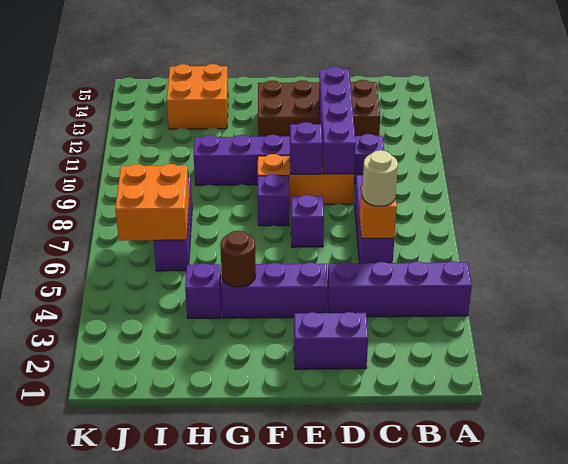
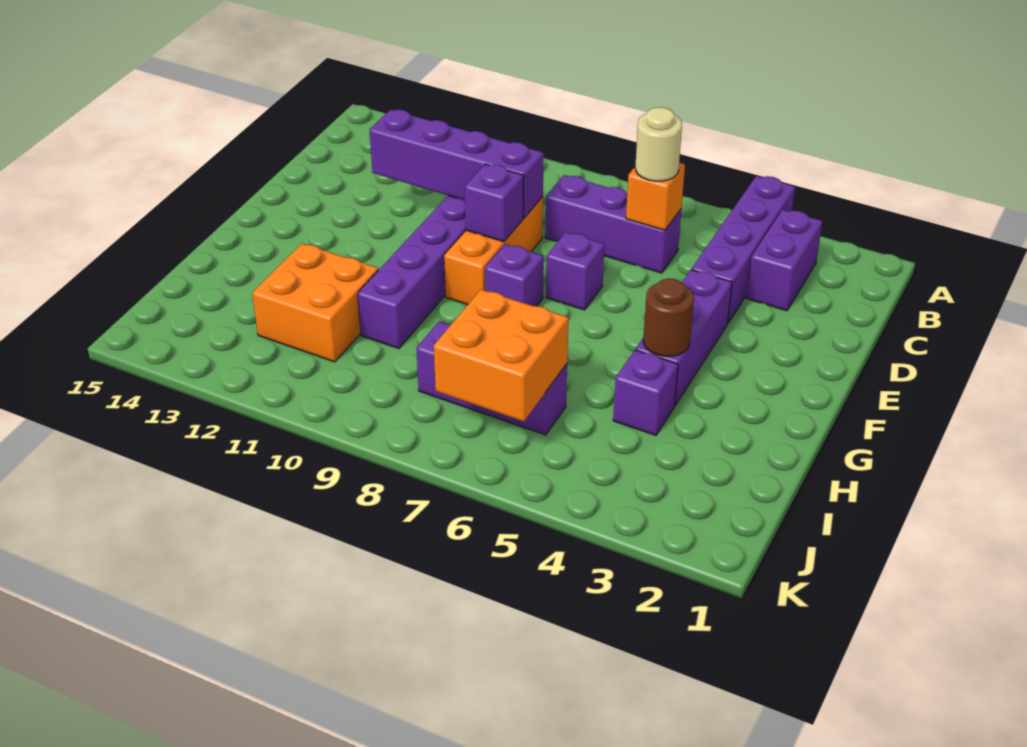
brown 2x4 brick [258,80,380,137] -> none
purple 1x2 brick [294,312,368,369] -> purple 1x2 brick moved to [747,210,823,311]
orange 2x2 brick [167,64,228,129] -> orange 2x2 brick moved to [252,244,378,362]

